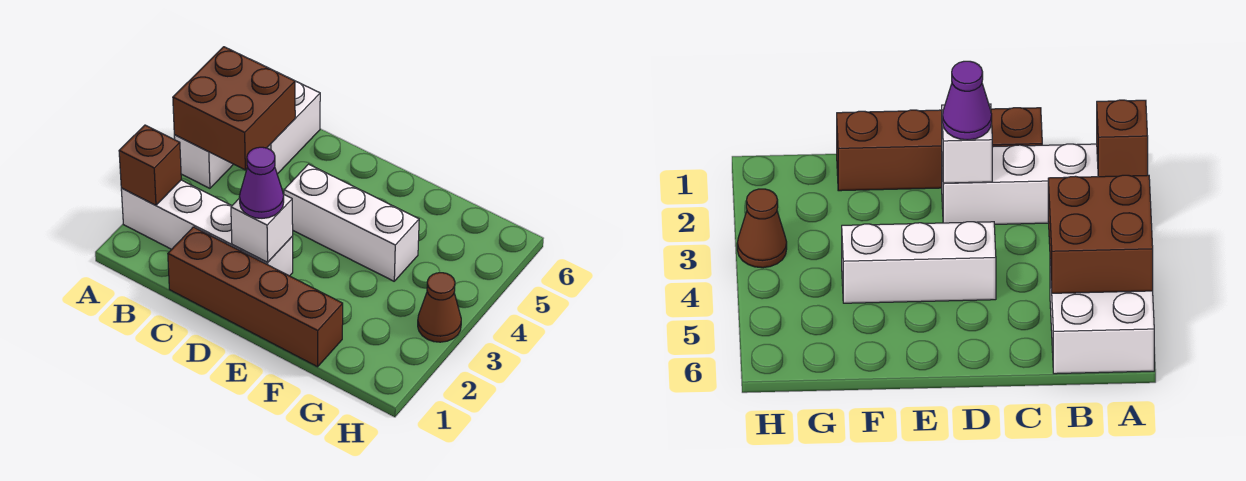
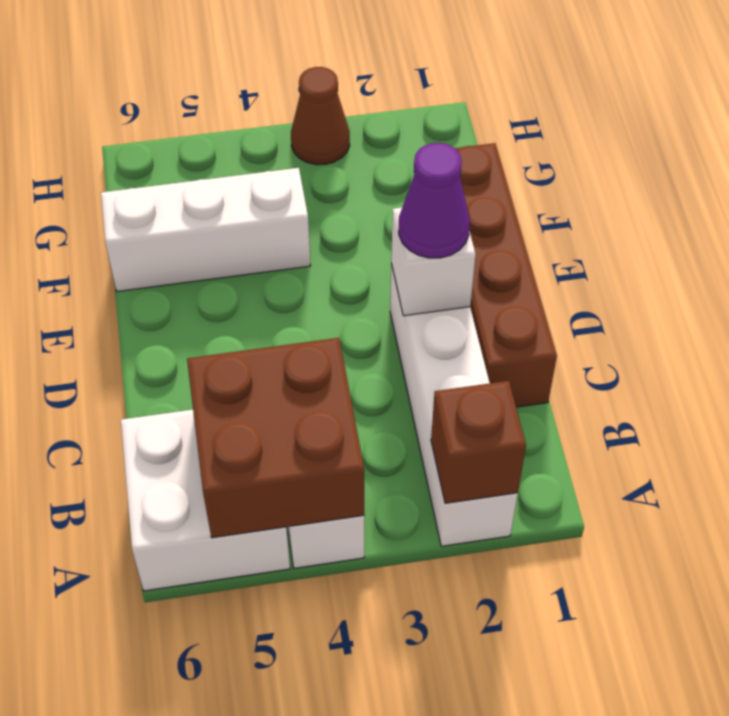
white 1x3 brick [284,164,419,281] -> white 1x3 brick turned to [101,168,311,291]

